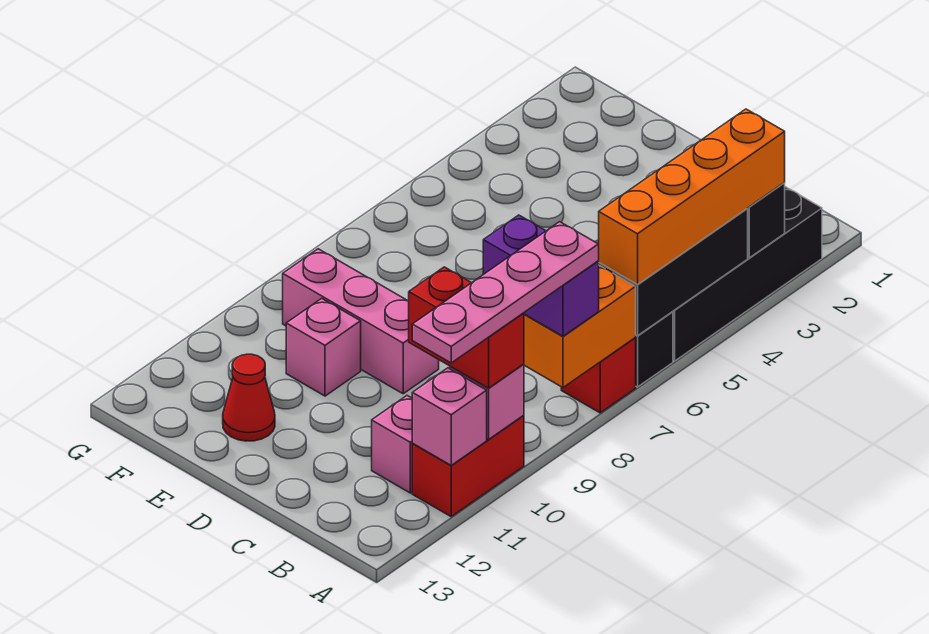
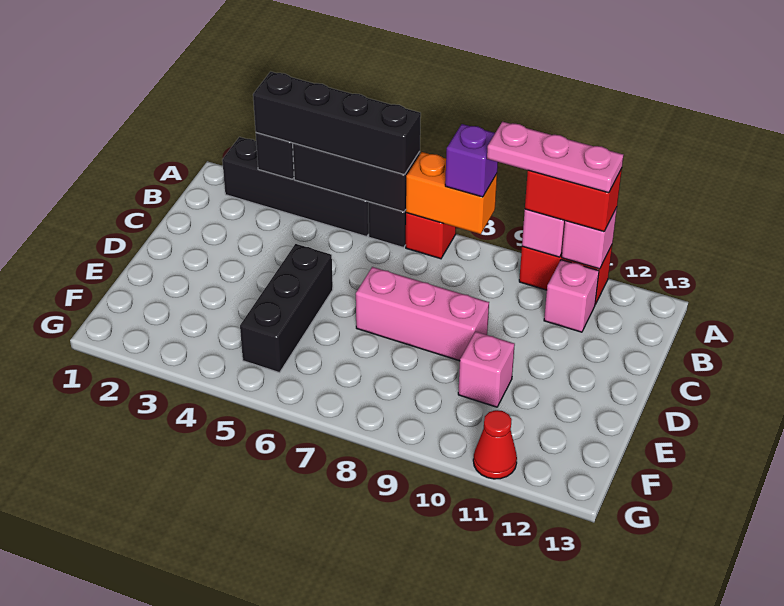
orange 1x4 brick [599,109,785,284] -> black 1x4 brick [253,72,421,175]
purple 1x2 brick [483,215,599,336] -> purple 1x1 brick [445,124,498,197]
pink 1x4 plate [412,222,599,363] -> pink 1x3 plate [487,122,624,193]
red 1x2 brick [409,267,524,388] -> red 1x2 brick turned to [525,168,622,232]
none -> black 1x3 brick [240,244,333,373]
pink 1x3 brick [283,249,439,394] -> pink 1x3 brick turned to [356,267,489,361]
red 1x1 cone [223,354,275,441] -> red 1x1 cone moved to [473,410,517,479]

